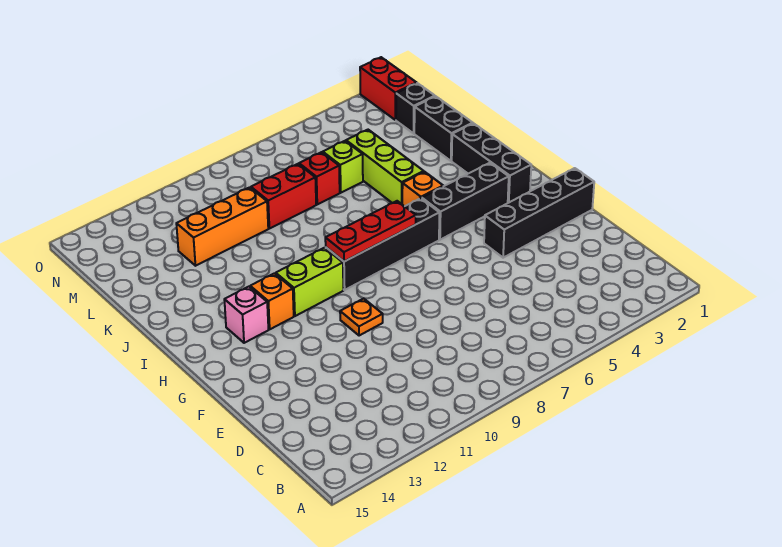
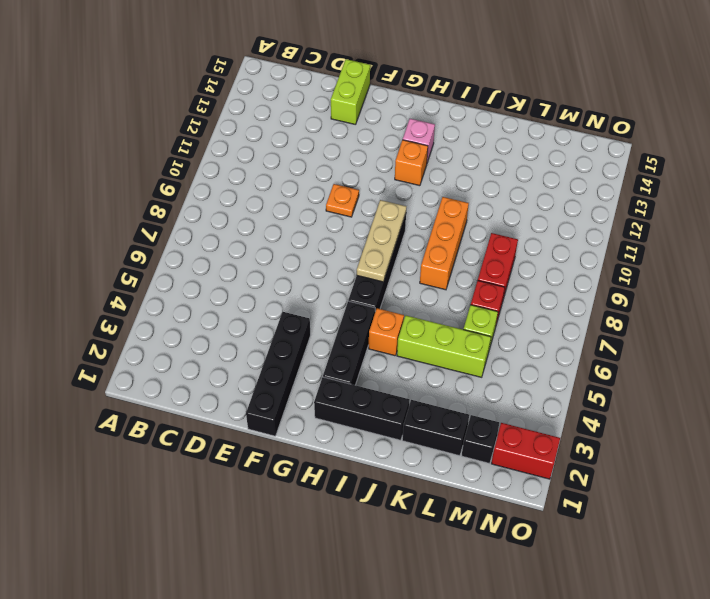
red 1x3 plate [325,201,416,262] -> tan 1x3 plate [357,200,406,282]
lime 1x2 brick [276,248,343,316] -> lime 1x2 brick moved to [331,59,370,125]
orange 1x3 brick [176,187,268,266] -> orange 1x3 brick moved to [420,197,469,290]

